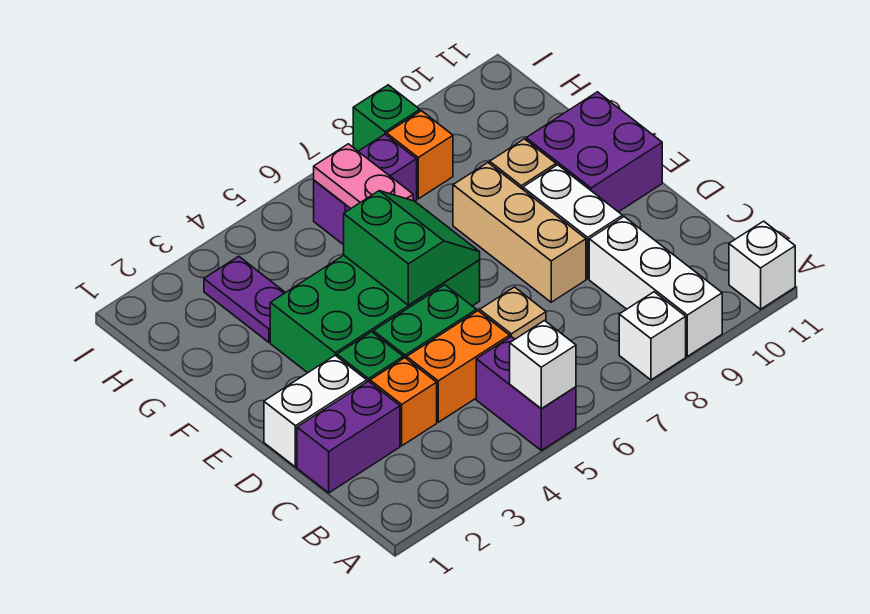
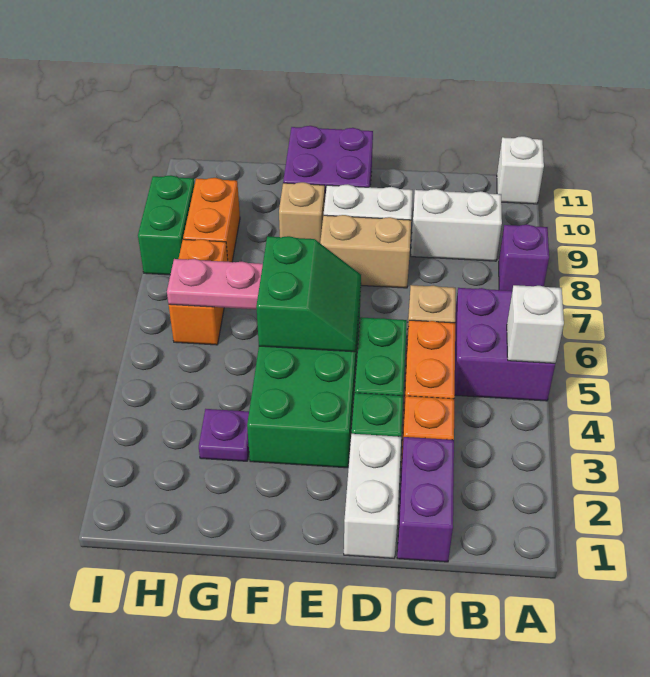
purple 1x2 brick [476,337,576,450] -> purple 2x2 brick [455,288,555,401]
white 1x1 brick [619,292,686,380] -> purple 1x1 brick [499,225,549,291]
white 1x3 brick [589,217,722,356] -> white 1x2 brick [411,189,502,261]
tan 1x3 brick [453,163,586,302] -> tan 1x2 brick [320,215,411,288]
green 2x2 slope [344,191,480,305] -> green 2x2 slope turned to [256,236,361,352]
purple 1x2 plate [204,256,285,342] -> purple 1x1 plate [199,409,249,461]
purple 1x2 brick [314,134,417,245] -> orange 1x2 brick [169,239,228,345]
orange 1x1 brick [387,111,453,199] -> orange 1x2 brick [183,178,240,262]
green 1x1 brick [353,85,420,151] -> green 1x2 brick [138,175,195,275]

